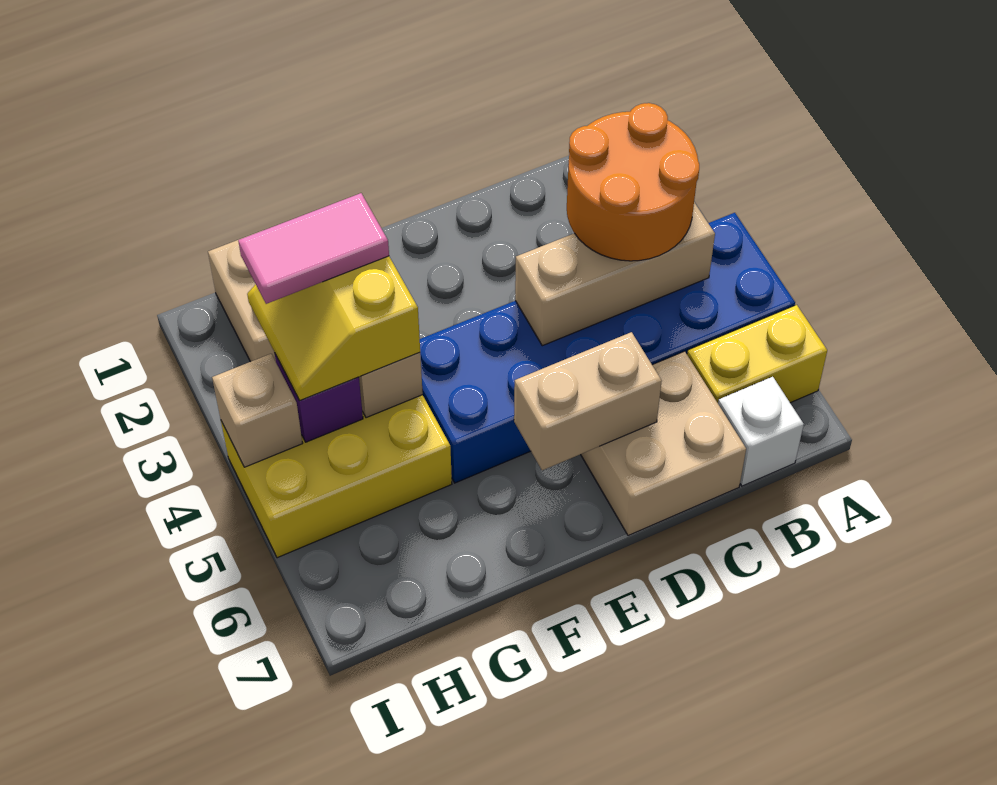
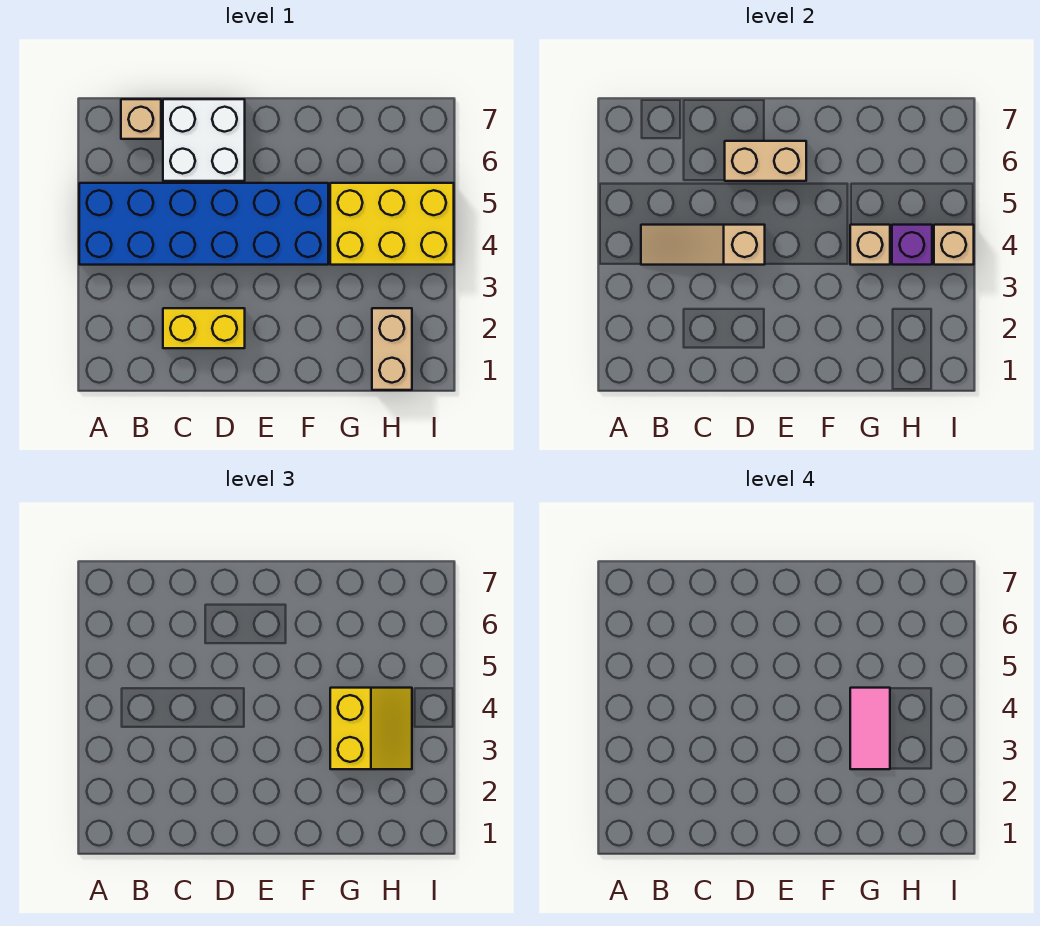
yellow 1x2 brick [687,305,827,403] -> yellow 1x2 brick moved to [163,308,245,348]
orange 2x2 round brick [567,103,699,261] -> none
tan 1x3 brick [515,202,715,346] -> tan 1x3 slope [641,225,765,265]
white 1x1 brick [718,377,804,486] -> tan 1x1 brick [121,99,161,139]
tan 2x2 brick [581,351,746,536] -> white 2x2 brick [163,99,245,181]
pink 1x2 tile [238,193,389,304] -> pink 1x2 tile turned to [850,688,890,769]

